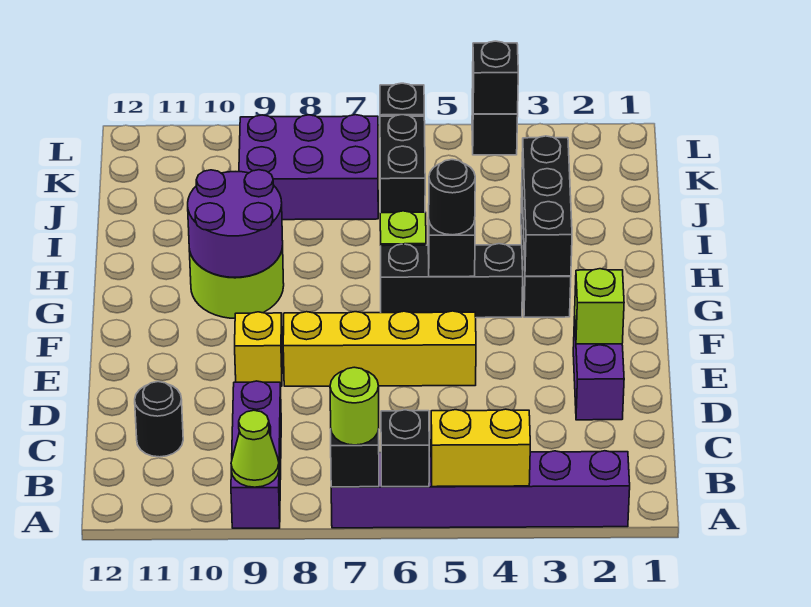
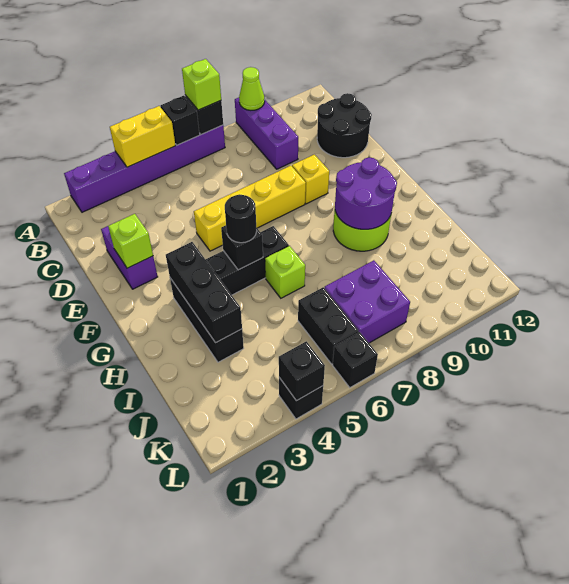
lime 1x1 round brick [330,367,379,445] -> lime 1x1 brick [182,59,221,110]
black 1x1 round brick [135,382,183,457] -> black 2x2 round brick [317,93,372,158]
purple 2x3 brick [239,115,378,220] -> purple 2x2 brick [324,260,410,343]

